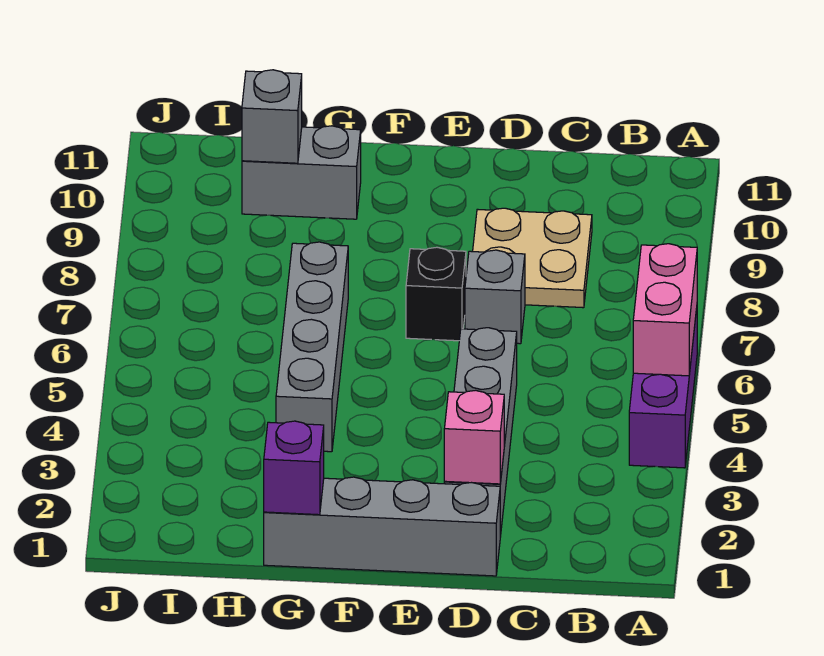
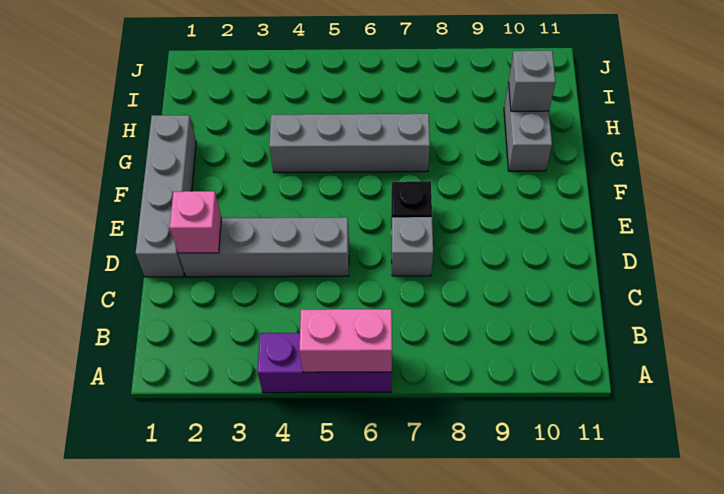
tan 2x2 plate [473,208,592,308] -> none
purple 1x1 brick [264,421,324,515] -> none

